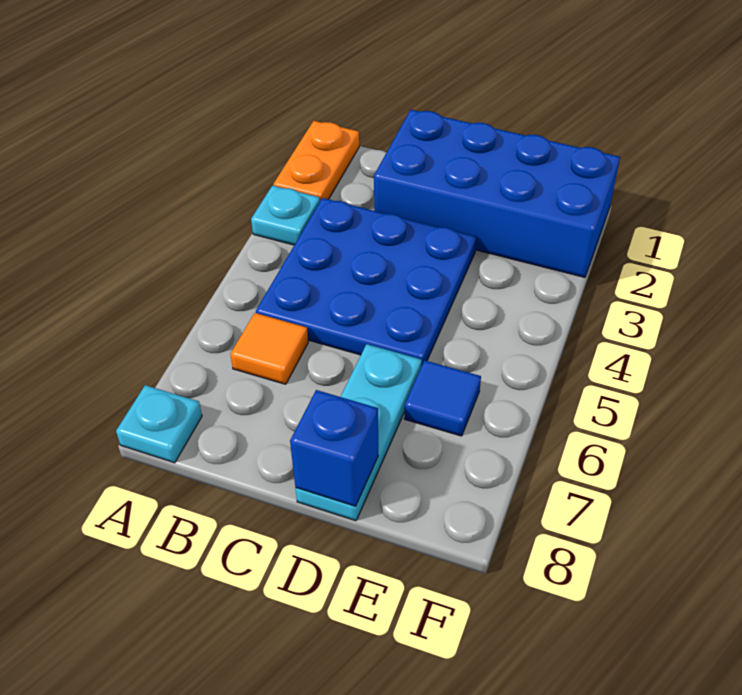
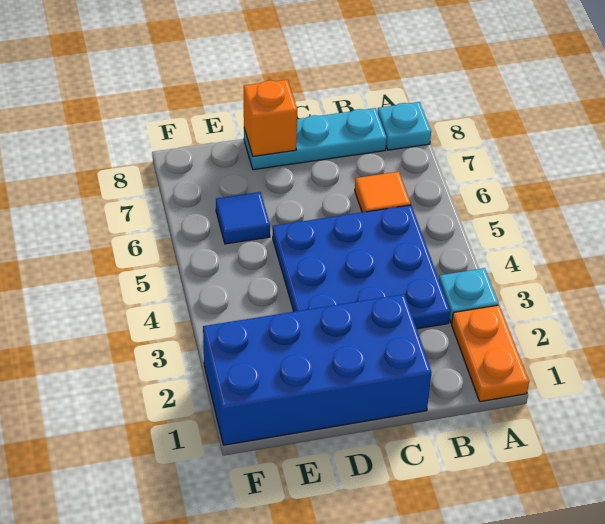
cyan 1x3 plate [296,344,422,521] -> cyan 1x3 plate turned to [244,108,387,170]
blue 1x1 brick [290,390,378,506] -> orange 1x1 brick [244,80,297,156]

